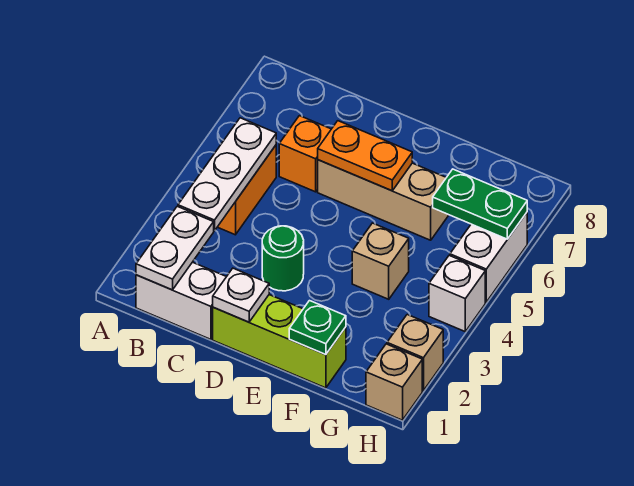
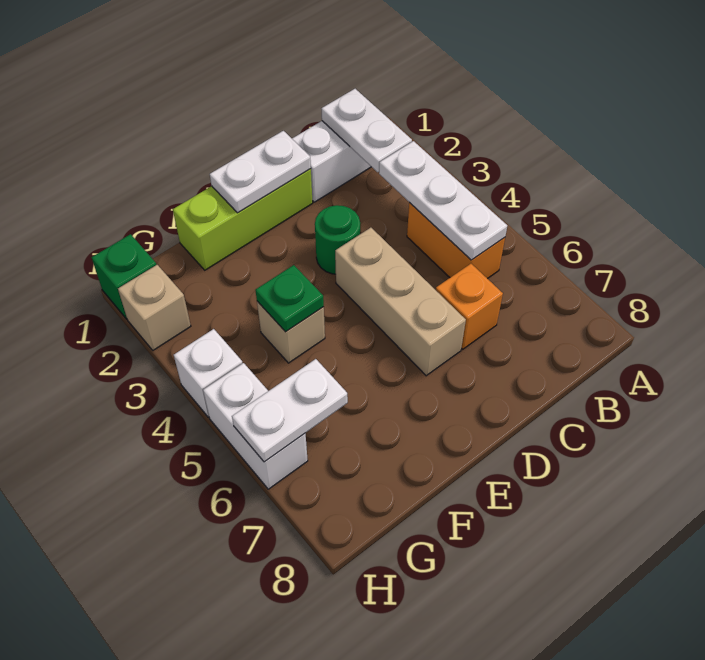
white 1x1 plate [213,268,269,322] -> white 1x2 plate [210,131,311,213]
tan 1x3 brick [318,160,449,240] -> tan 1x3 brick turned to [335,228,466,376]
orange 1x2 plate [318,121,412,191] -> none
green 1x1 plate [289,301,346,355] -> green 1x1 plate moved to [255,265,324,332]
green 1x2 plate [433,169,527,239] -> white 1x2 plate [232,359,348,462]
tan 1x1 brick [366,344,422,420] -> green 1x1 brick [92,234,156,319]

